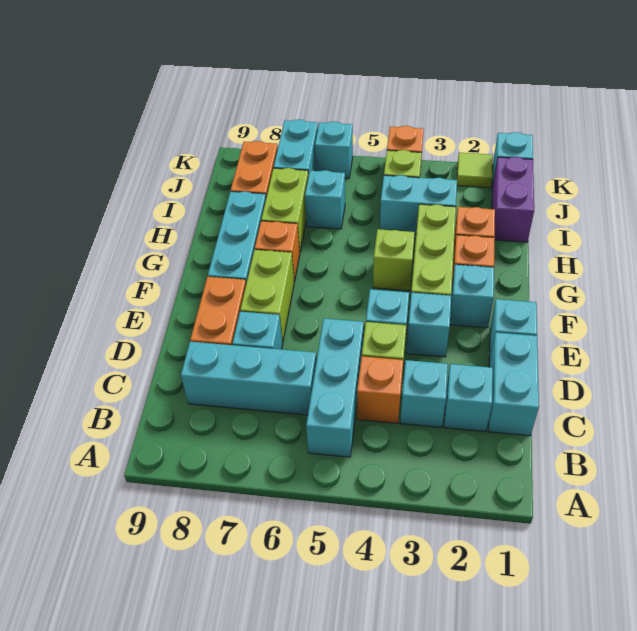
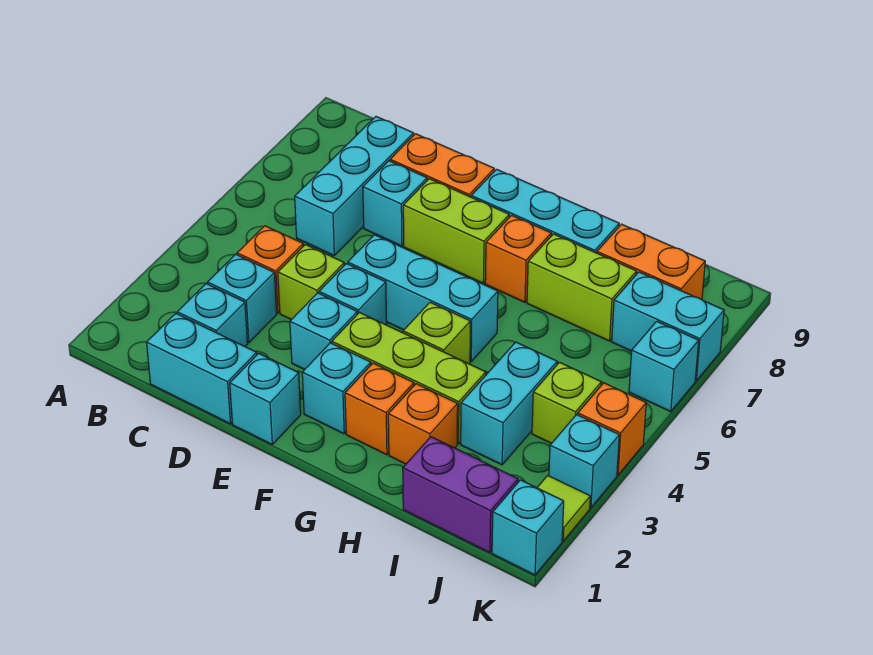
cyan 1x3 brick [306,318,364,457] -> cyan 1x3 brick moved to [348,235,498,361]
cyan 1x1 brick [305,170,345,229] -> cyan 1x1 brick moved to [549,415,619,508]

